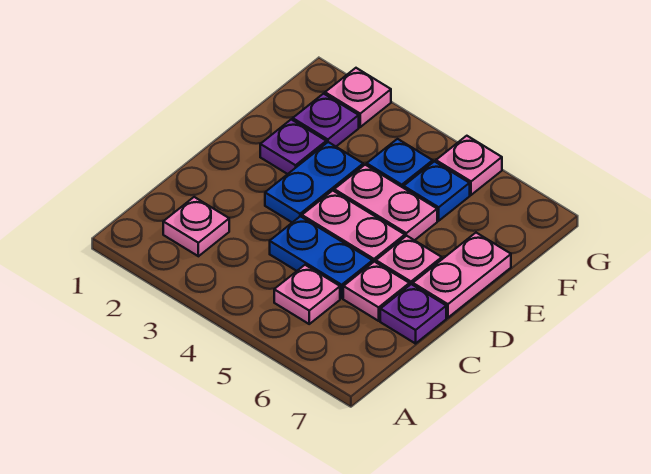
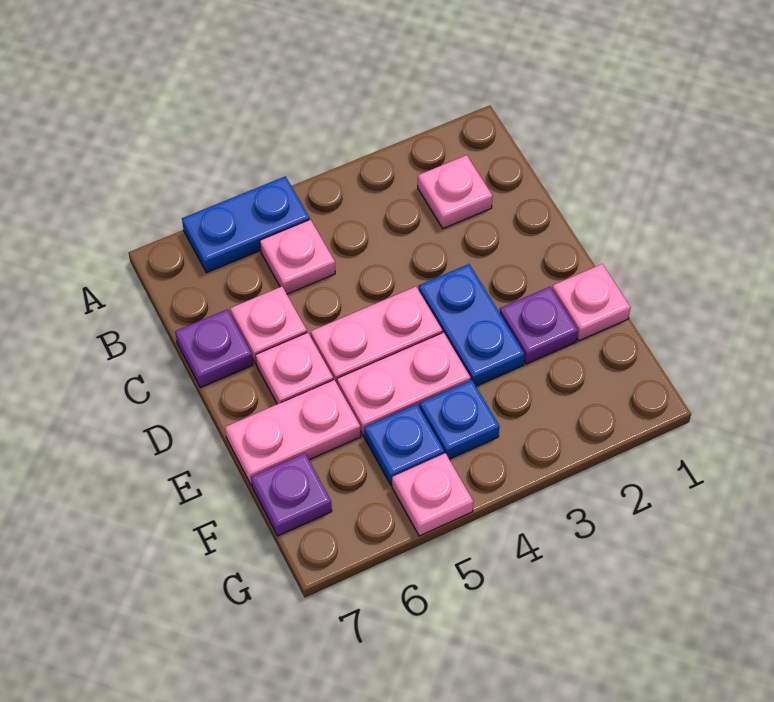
blue 1x2 plate [270,216,373,298] -> blue 1x2 plate moved to [182,176,310,273]
pink 1x2 plate [413,233,511,318] -> pink 1x2 plate turned to [225,380,361,485]
purple 1x1 plate [293,94,359,146] -> purple 1x1 plate moved to [251,453,332,536]
pink 1x1 plate [325,68,391,127] -> pink 1x1 plate moved to [552,264,631,341]

